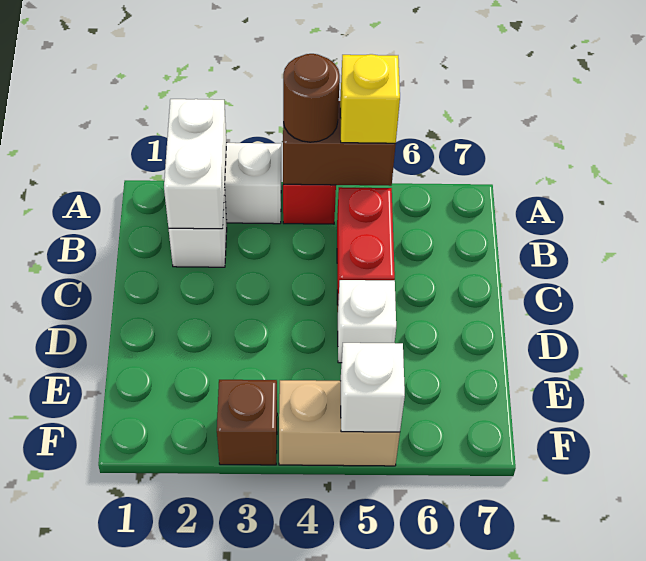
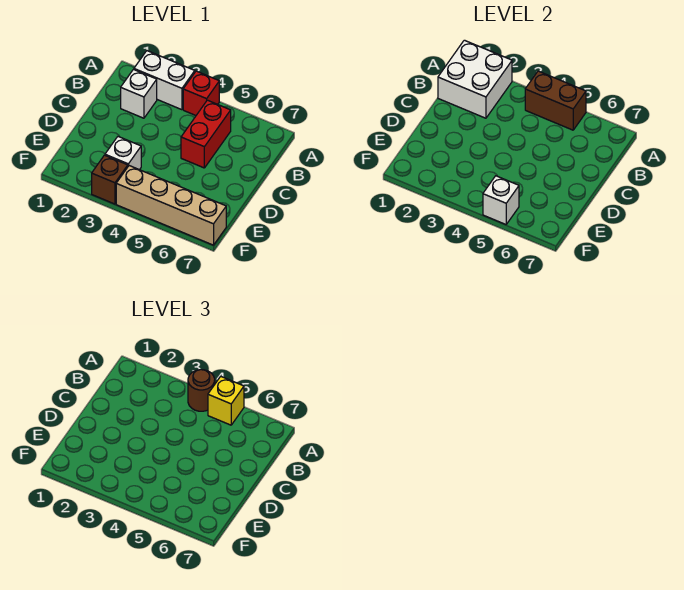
white 1x2 brick [164,99,227,229] -> white 2x2 brick [438,40,512,118]
white 1x1 brick [338,280,396,363] -> white 1x1 brick moved to [105,137,141,170]
tan 1x2 brick [279,380,400,466] -> tan 1x4 brick [116,166,226,245]

